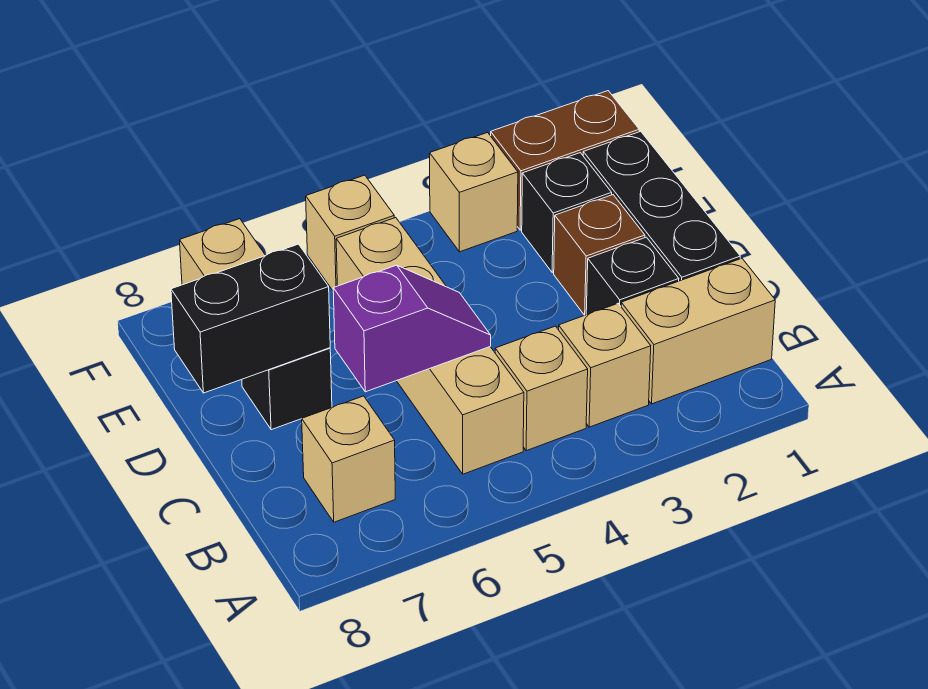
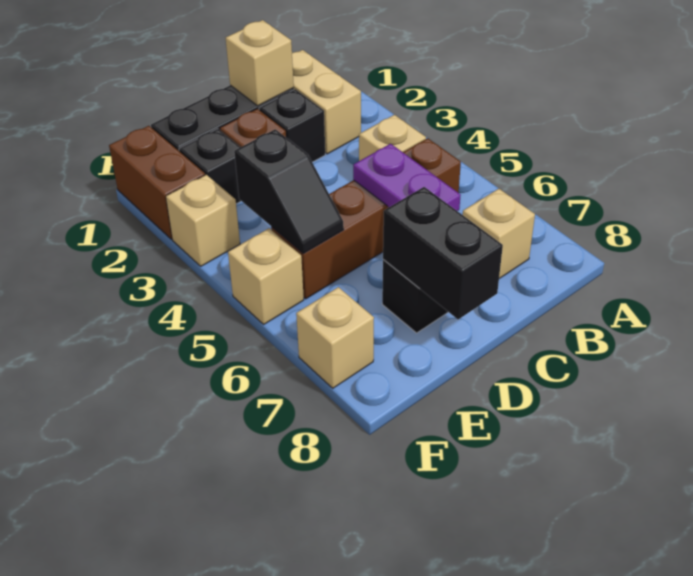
tan 1x1 brick [559,304,651,427] -> tan 1x1 brick moved to [226,20,294,106]
tan 1x4 brick [336,218,524,474] -> brown 1x4 brick [271,138,461,299]
purple 1x2 slope [333,265,491,392] -> purple 1x2 plate [353,144,460,211]
none -> black 1x2 slope [234,129,344,253]

